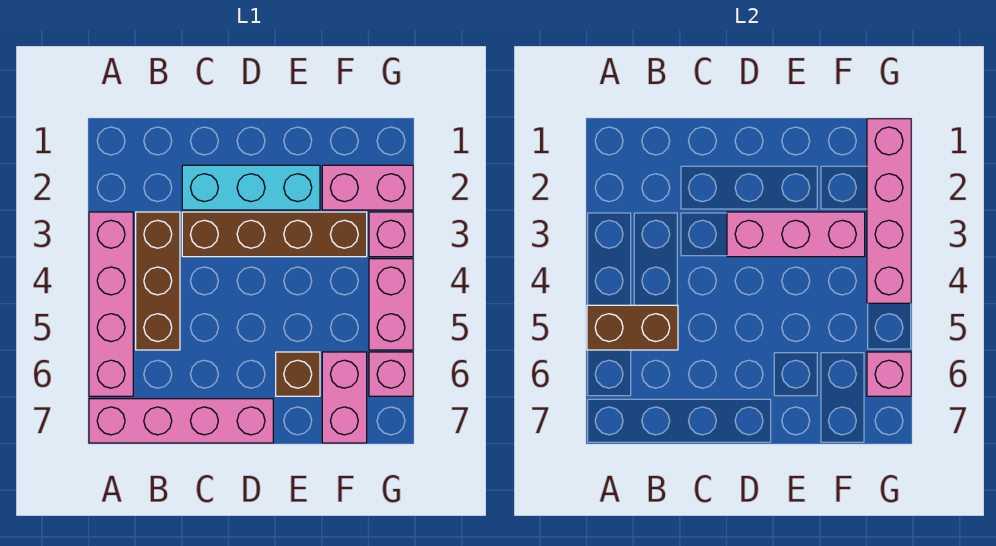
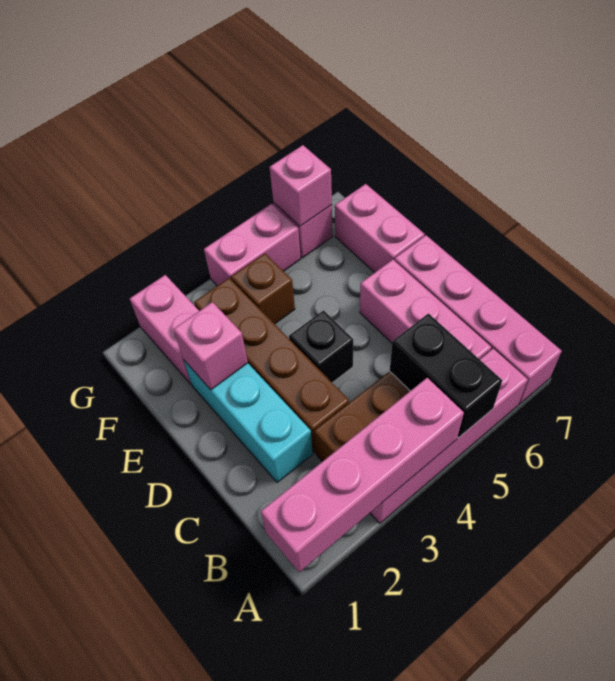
brown 1x2 brick [587,305,678,350] -> black 1x2 brick [390,314,502,438]
pink 1x3 brick [727,212,865,257] -> pink 1x3 brick moved to [360,260,491,359]
none -> black 1x1 brick [289,310,353,383]
brown 1x1 brick [276,352,320,396] -> brown 1x1 brick moved to [231,253,295,324]
pink 1x2 brick [322,352,367,443] -> pink 1x2 brick turned to [335,184,424,273]
pink 1x4 brick [867,119,911,303] -> pink 1x4 brick moved to [261,378,464,572]
pink 1x1 brick [369,212,413,257] -> pink 1x1 brick moved to [174,302,248,390]

